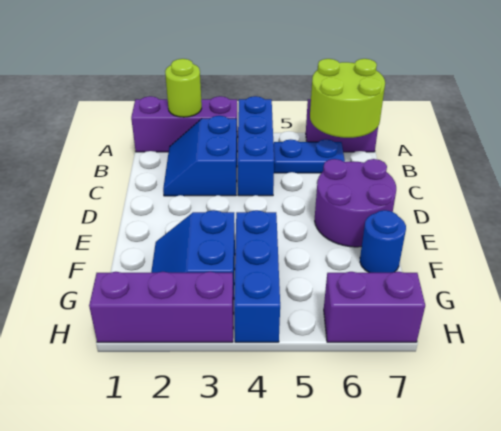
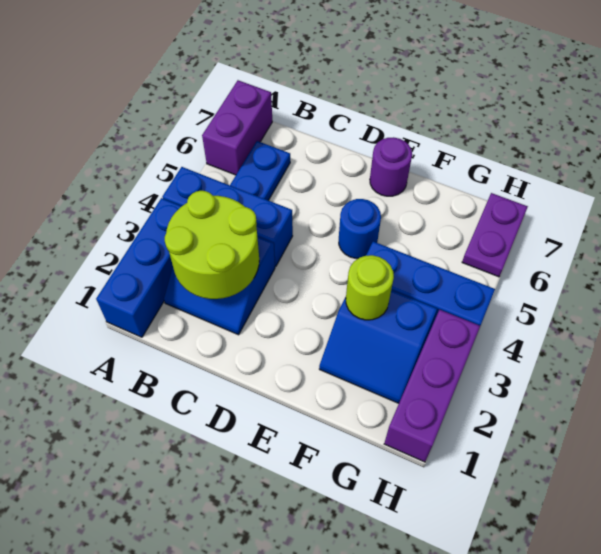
purple 1x3 brick [131,96,238,152] -> blue 1x3 brick [96,198,182,337]
lime 1x1 round brick [165,59,202,117] -> lime 1x1 round brick moved to [346,255,394,320]
lime 2x2 round brick [310,59,385,138] -> lime 2x2 round brick moved to [165,191,259,299]
purple 2x2 round brick [315,159,396,247] -> purple 1x1 round brick [370,137,412,196]
blue 1x1 round brick [360,210,406,273] -> blue 1x1 round brick moved to [339,199,381,259]
purple 1x2 brick [324,272,425,342] -> purple 1x2 plate [462,193,528,277]

